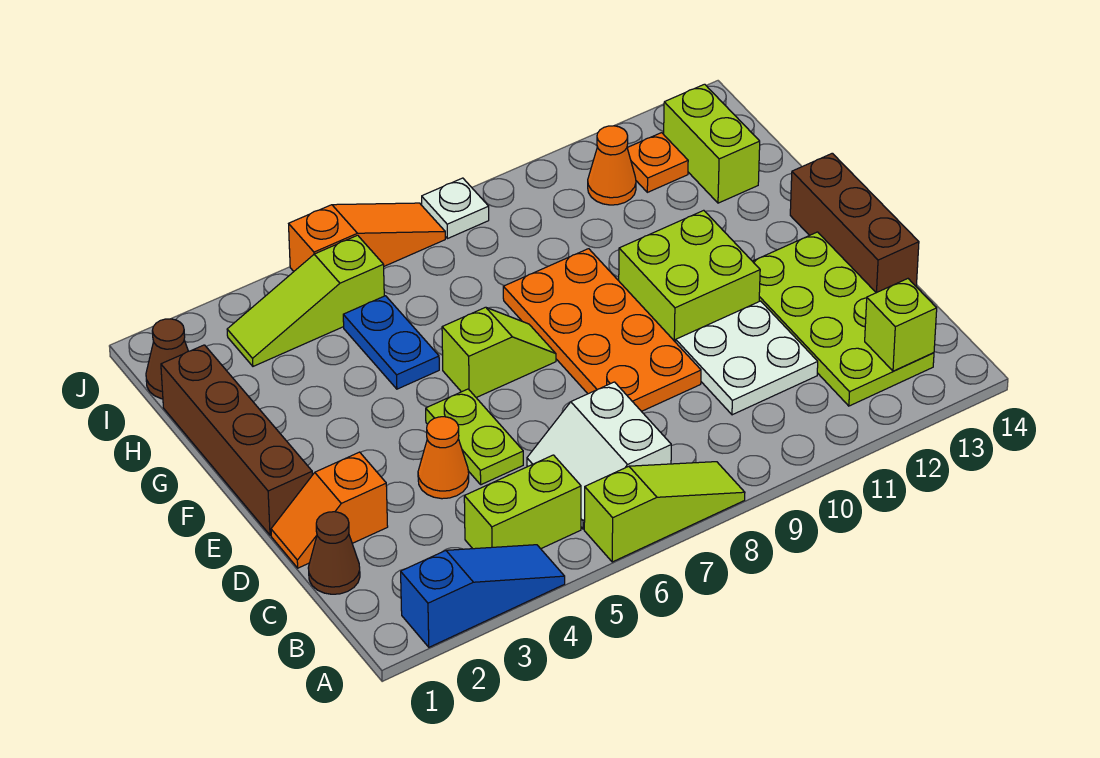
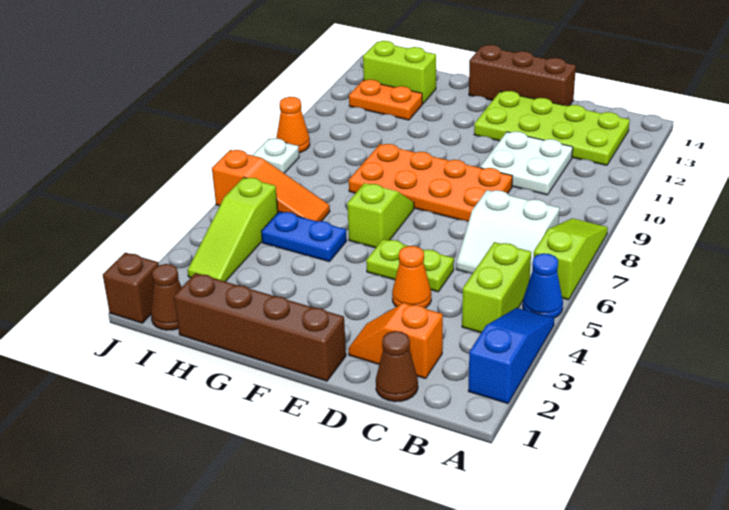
none -> blue 1x1 cone [523,253,563,318]
lime 1x1 brick [865,279,937,371] -> none
orange 1x2 slope [271,452,388,568] -> orange 1x2 slope turned to [348,303,443,378]
lime 2x2 brick [619,210,760,342] -> none
orange 1x1 cone [588,126,636,205] -> orange 1x1 cone moved to [276,97,310,153]
orange 1x1 plate [627,133,688,192] -> orange 1x2 plate [349,80,422,120]
none -> brown 1x1 brick [103,253,159,323]
orange 1x3 slope [289,203,445,271] -> orange 1x3 slope turned to [212,150,330,222]

